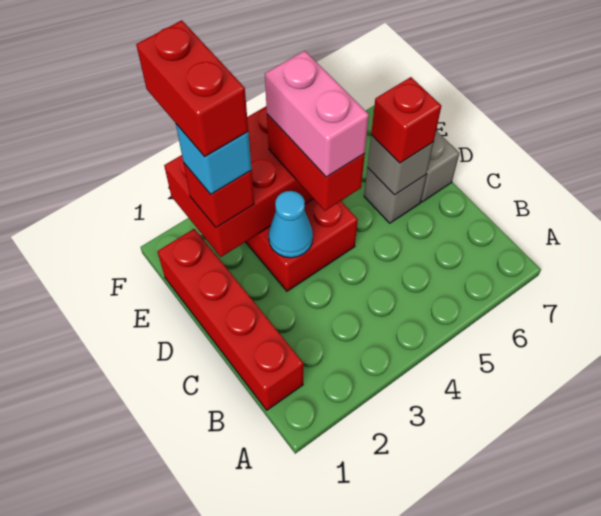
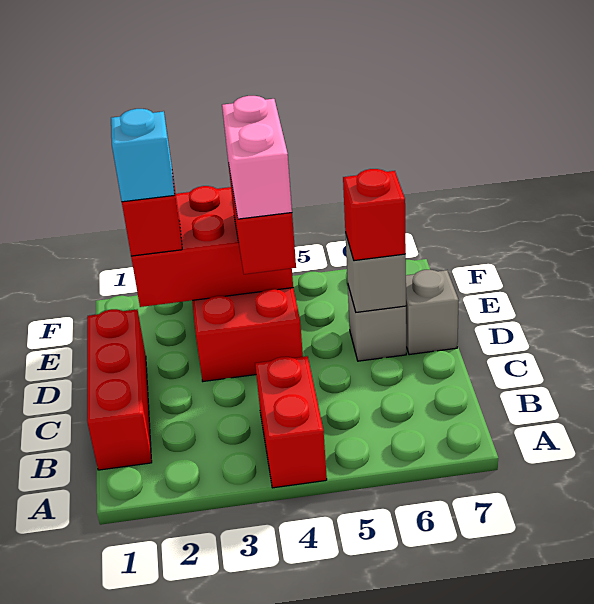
red 1x4 brick [158,229,303,410] -> red 1x3 brick [87,309,152,470]
cyan 1x1 cone [269,191,313,258] -> none
red 1x2 brick [136,20,248,157] -> red 1x2 brick moved to [255,356,327,488]

